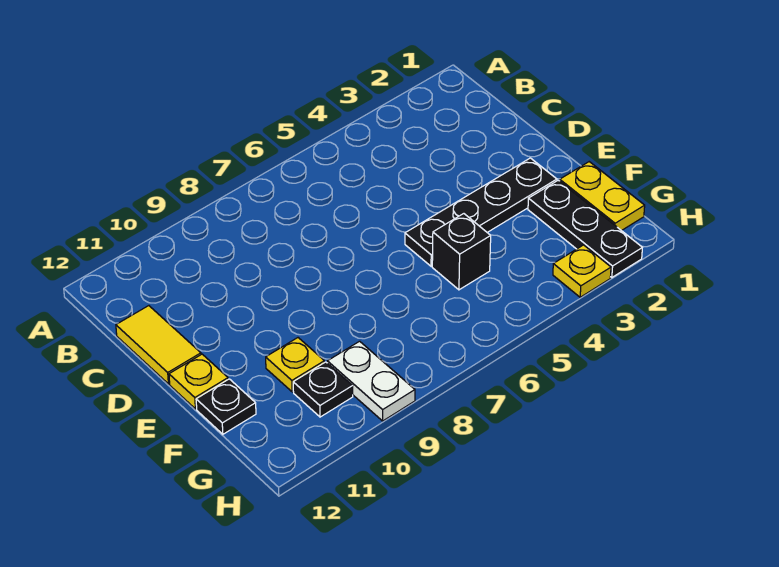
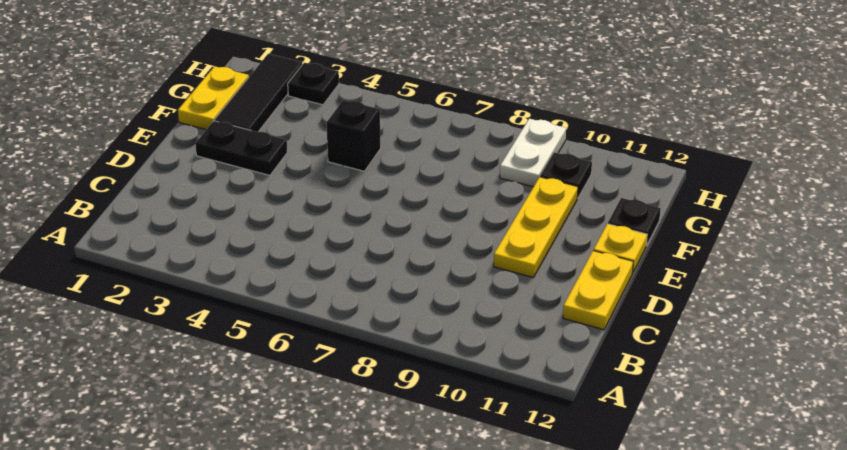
yellow 1x2 tile [116,306,201,384] -> yellow 1x2 plate [563,251,633,330]
black 1x4 plate [405,158,557,266] -> black 1x2 plate [195,121,287,175]
black 1x3 plate [528,180,642,277] -> black 1x3 tile [215,54,302,132]
yellow 1x1 plate [266,338,324,392] -> yellow 1x3 plate [494,177,578,277]
yellow 1x1 plate [553,245,611,297] -> black 1x1 plate [288,63,339,105]

